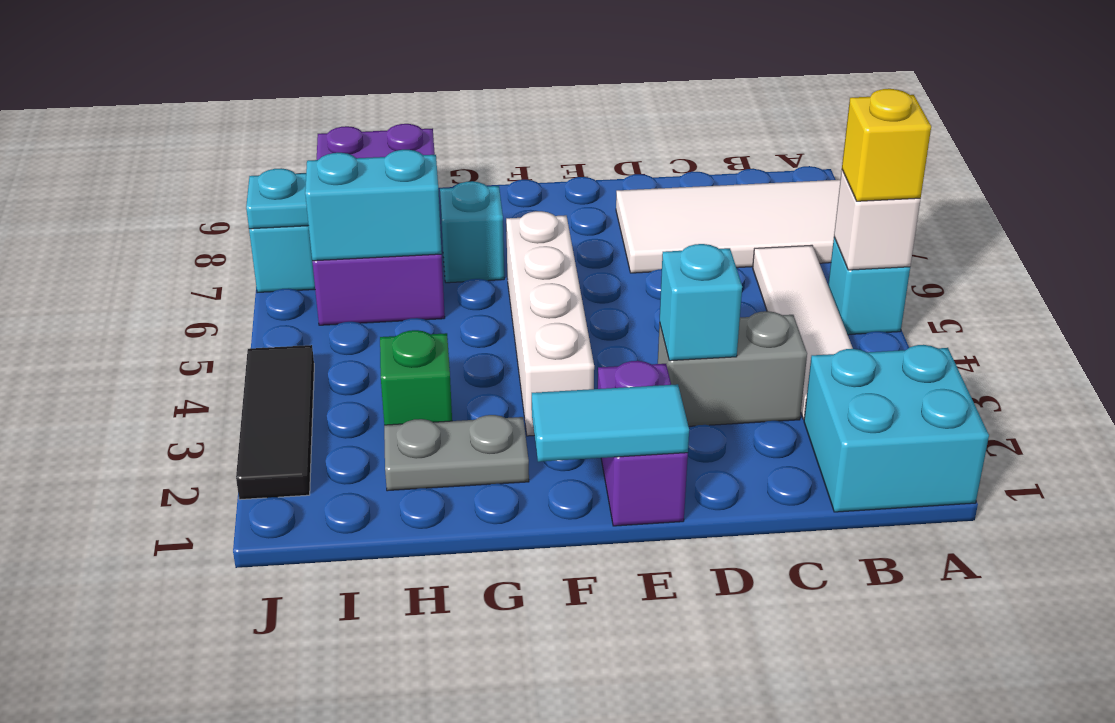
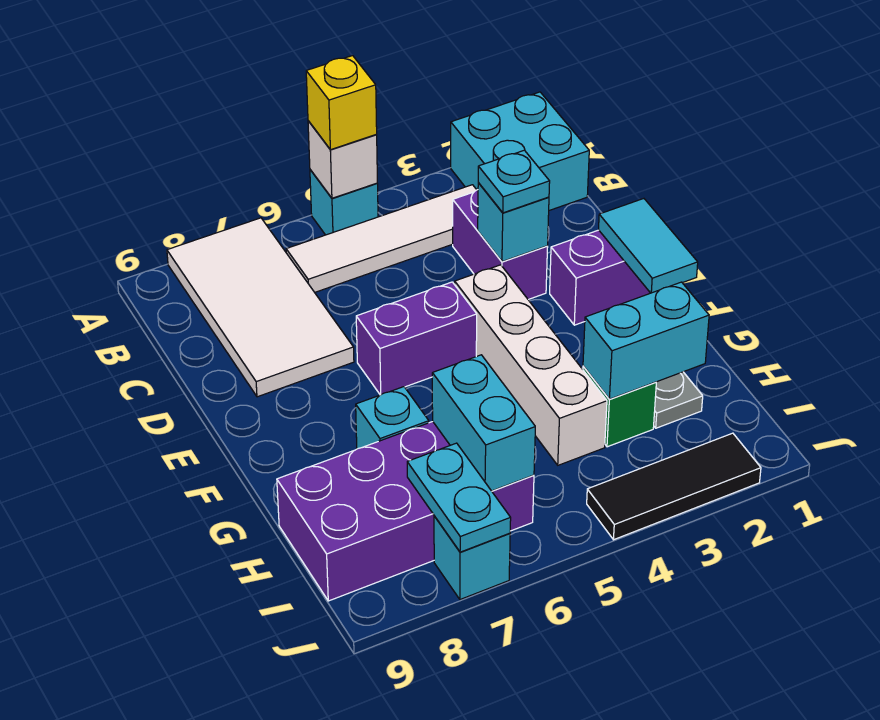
grey 1x2 brick [658,311,807,426] -> purple 1x2 brick [453,190,548,300]
none -> cyan 1x1 plate [478,150,550,213]
none -> purple 1x2 brick [356,282,477,395]
white 1x4 brick [506,211,594,436] -> white 1x4 brick turned to [455,265,607,465]
none -> cyan 1x2 brick [583,282,709,399]

